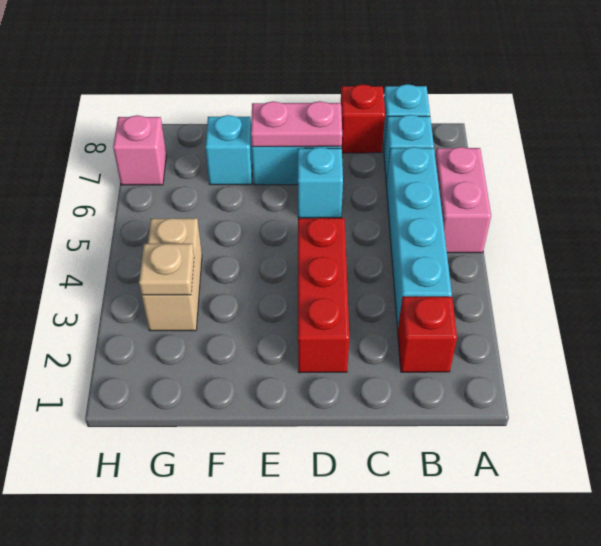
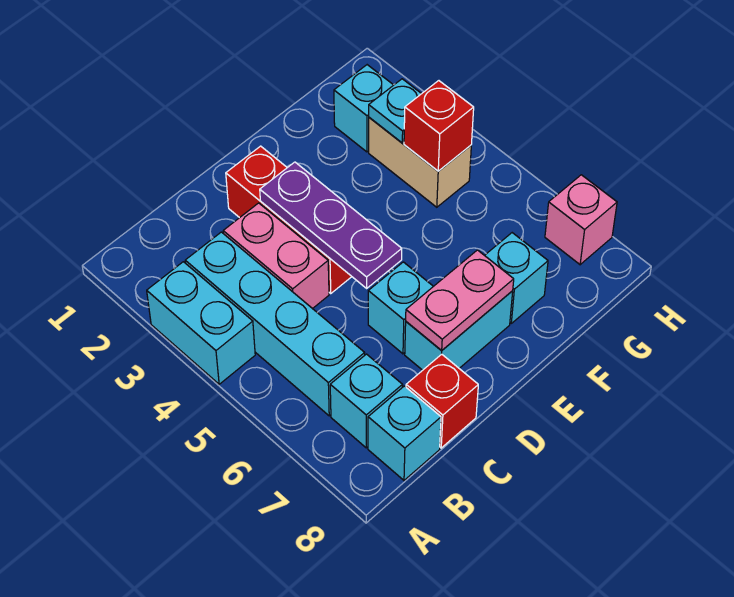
none -> cyan 1x2 brick [147,262,255,384]
pink 1x2 brick [435,147,491,253] -> pink 1x2 brick moved to [223,203,329,309]
red 1x1 brick [398,297,457,372] -> red 1x1 brick moved to [404,81,474,171]
none -> purple 1x3 plate [260,162,402,288]
none -> cyan 1x1 brick [334,65,393,152]
tan 1x1 plate [139,244,194,295] -> cyan 1x1 plate [369,79,421,143]

